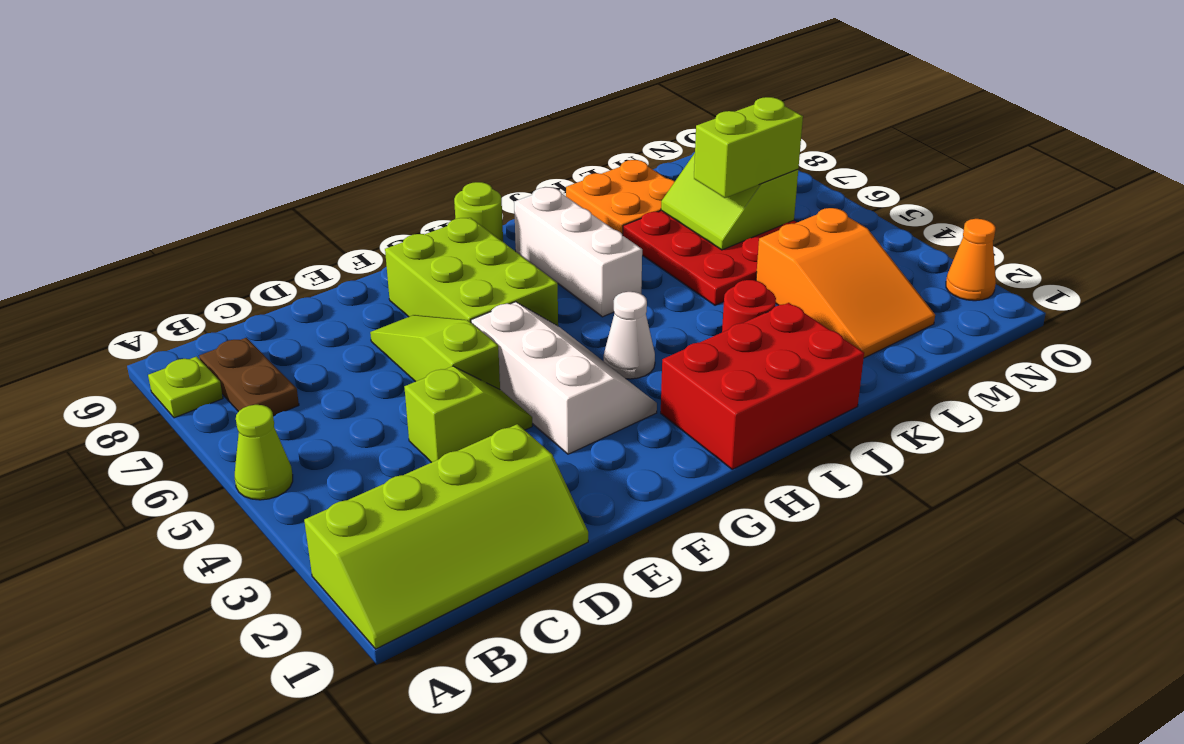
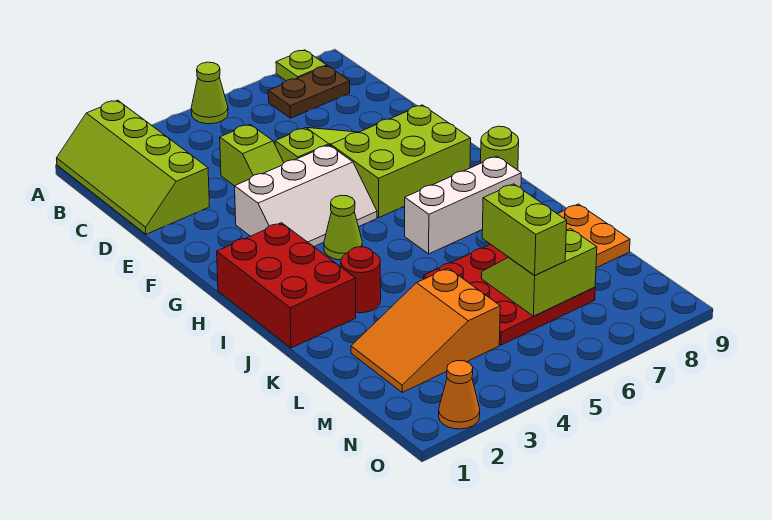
white 1x1 cone [604,292,655,379] -> lime 1x1 cone [324,195,362,260]

